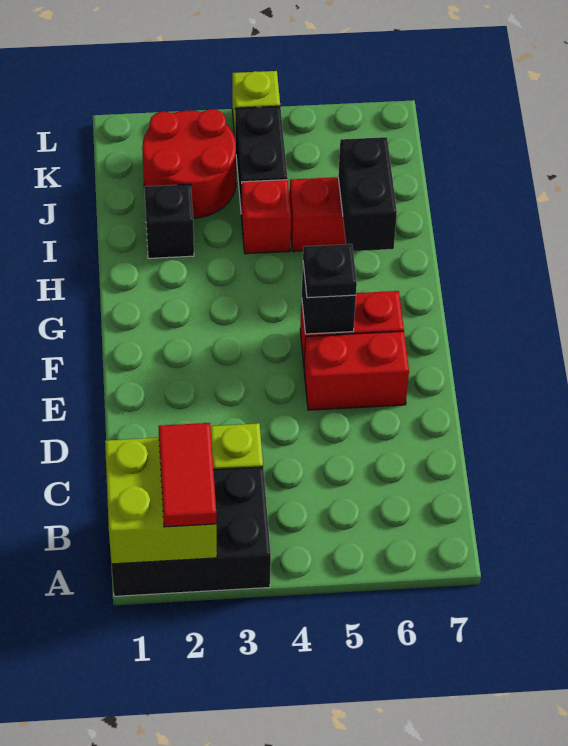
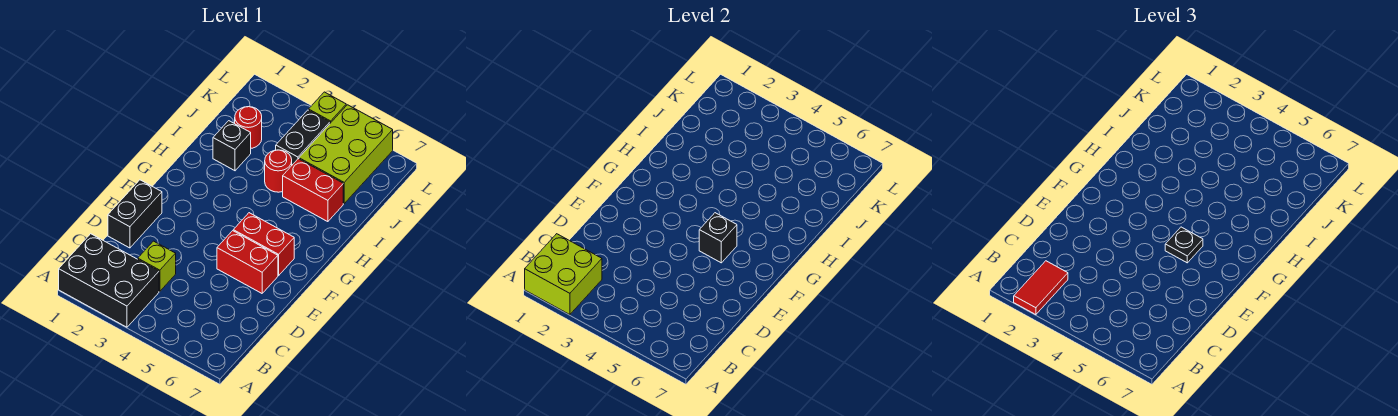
black 1x2 brick [338,137,397,251] -> black 1x2 brick moved to [108,180,162,248]
red 1x1 brick [241,180,291,254] -> red 1x1 round brick [265,150,292,192]
red 2x2 round brick [142,109,236,218] -> red 1x1 round brick [235,107,262,148]
none -> lime 2x3 brick [299,105,393,203]

